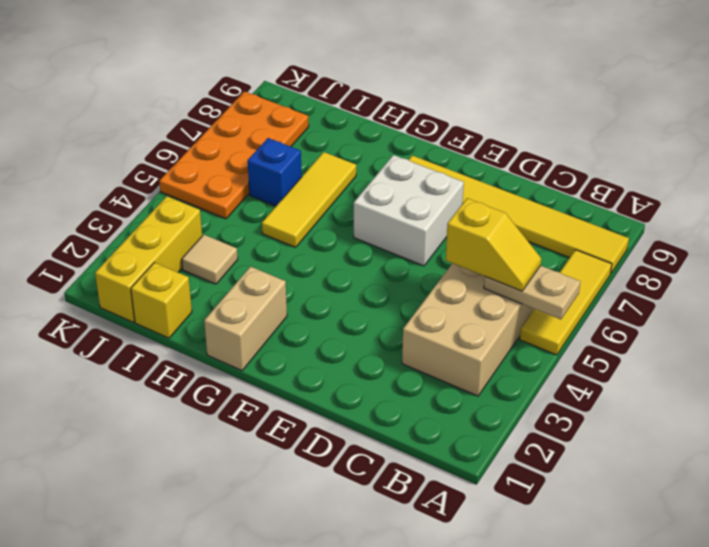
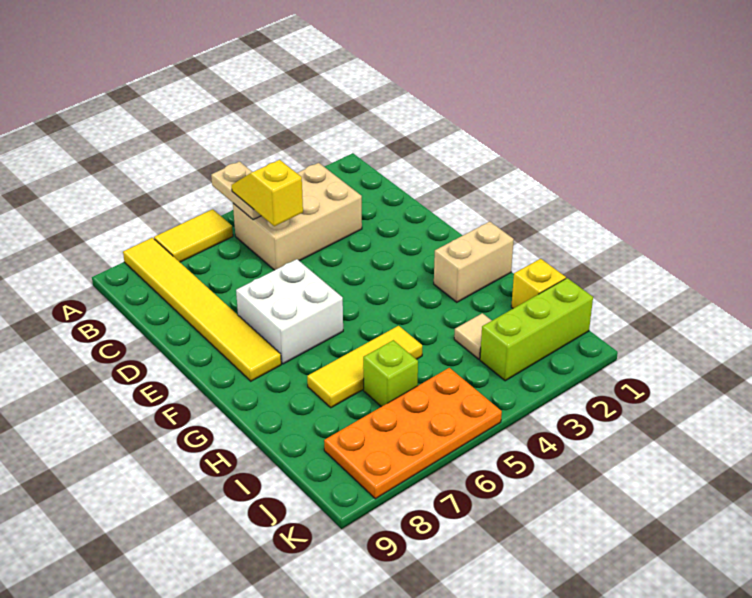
yellow 1x3 tile [520,250,612,355] -> yellow 1x2 tile [154,209,233,262]
blue 1x1 brick [248,138,302,206] -> lime 1x1 brick [363,340,418,407]
yellow 1x3 brick [95,196,202,322] -> lime 1x3 brick [480,278,593,381]

